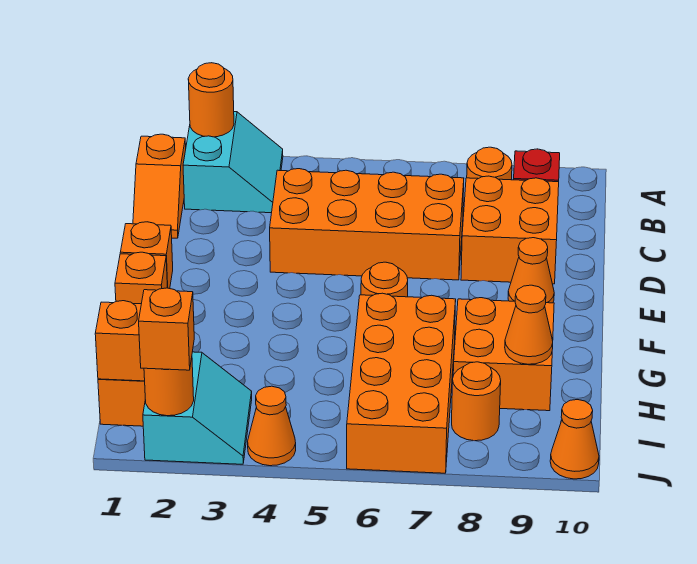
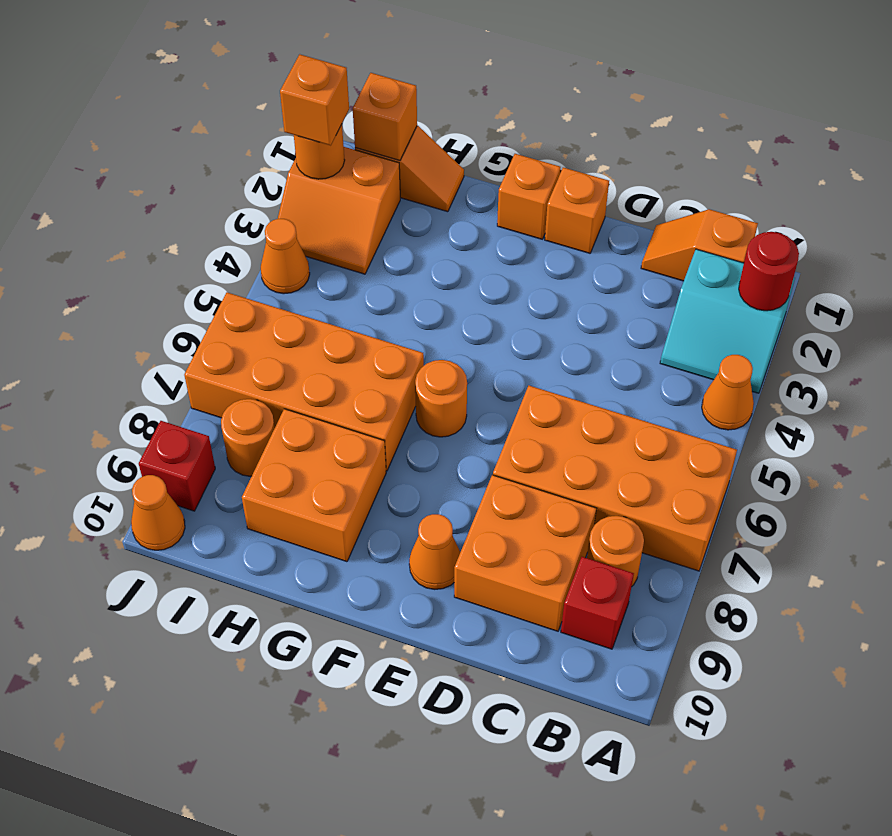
orange 1x1 round brick [188,63,234,137] -> red 1x1 round brick [739,232,799,311]
orange 2x4 brick [270,169,464,280] -> orange 2x4 brick turned to [493,386,737,571]
orange 1x1 cone [505,285,553,364] -> orange 1x1 cone moved to [702,355,754,430]
cyan 2x2 slope [143,352,252,464] -> orange 2x2 slope [278,147,400,274]
none -> red 1x1 brick [139,421,215,511]

